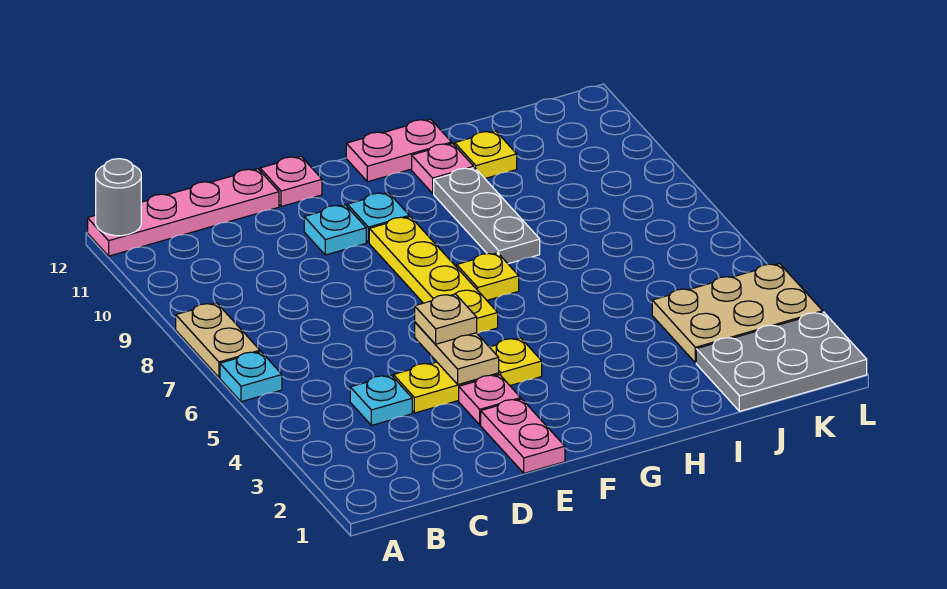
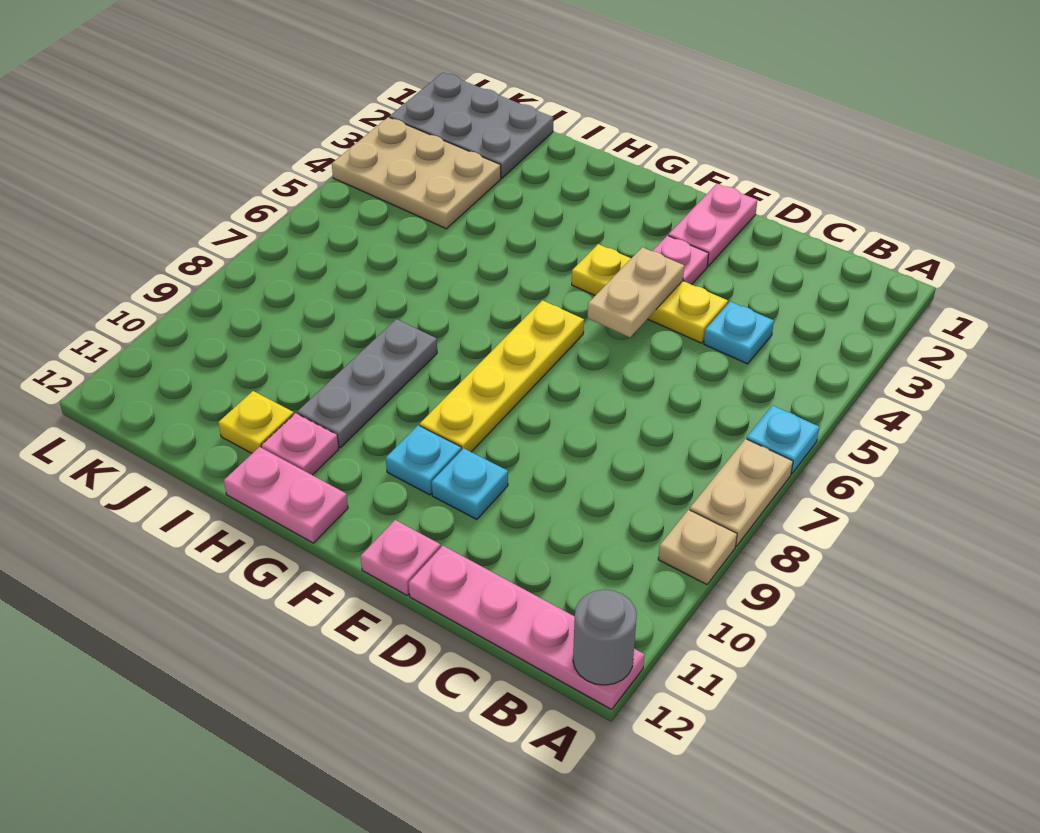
tan 1x1 plate [415,294,477,344] -> tan 1x1 plate moved to [658,510,737,584]
yellow 1x1 plate [457,253,519,300] -> none

